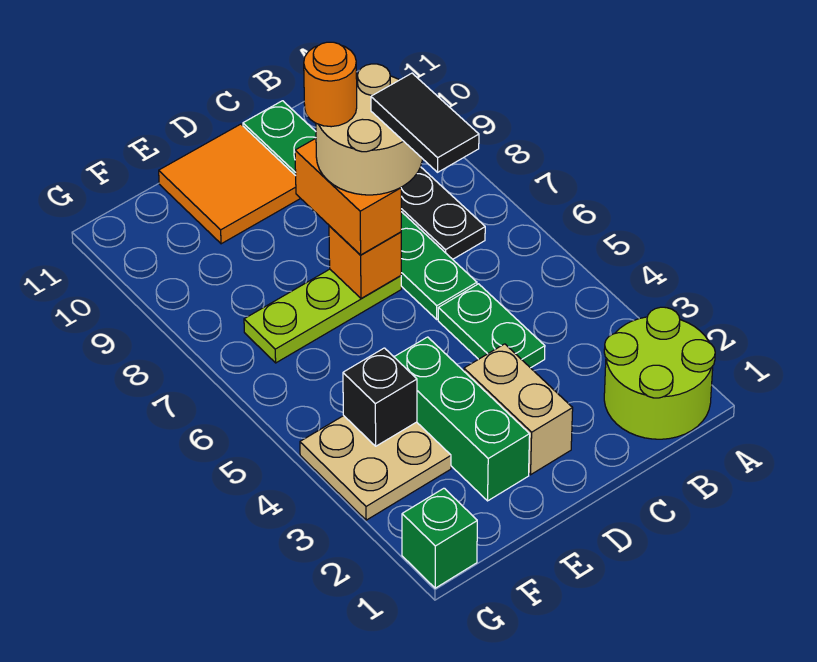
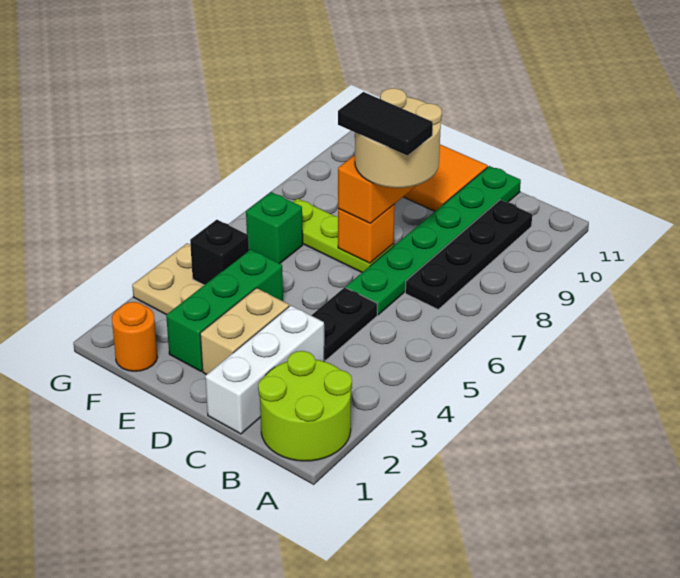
none -> white 1x3 brick [205,305,324,434]
green 1x2 plate [438,284,545,368] -> black 1x2 plate [311,287,377,360]
black 1x2 tile [371,73,479,172] -> black 1x2 tile turned to [338,92,433,155]
orange 1x1 round brick [304,42,357,127] -> orange 1x1 round brick moved to [112,302,157,371]
green 1x1 brick [402,488,477,588] -> green 1x1 brick moved to [246,192,303,264]

